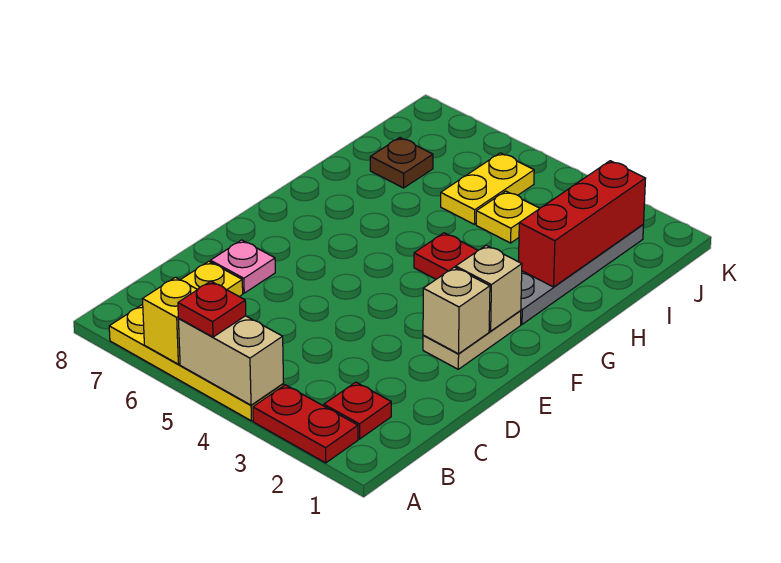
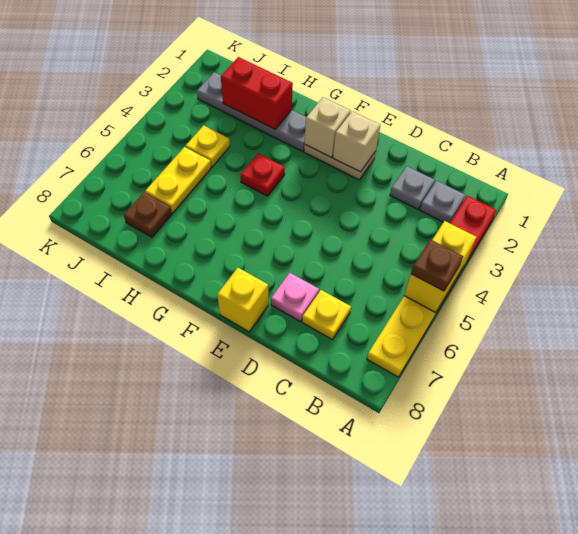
tan 1x2 brick [178,316,284,405] -> yellow 1x2 brick [404,221,476,313]
red 1x1 plate [178,281,246,337] -> brown 1x1 plate [411,239,463,291]
yellow 1x1 brick [143,277,198,364] -> yellow 1x1 brick moved to [217,268,268,332]
red 1x1 plate [324,382,391,439] -> grey 1x1 plate [420,181,465,223]
none -> grey 1x1 plate [390,166,435,209]
red 1x3 brick [519,161,646,287] -> red 1x2 brick [221,57,293,129]
yellow 1x2 plate [441,153,534,224] -> yellow 1x2 plate turned to [145,147,211,213]

